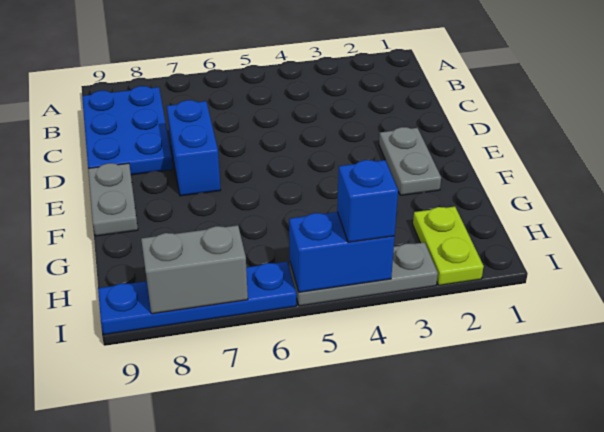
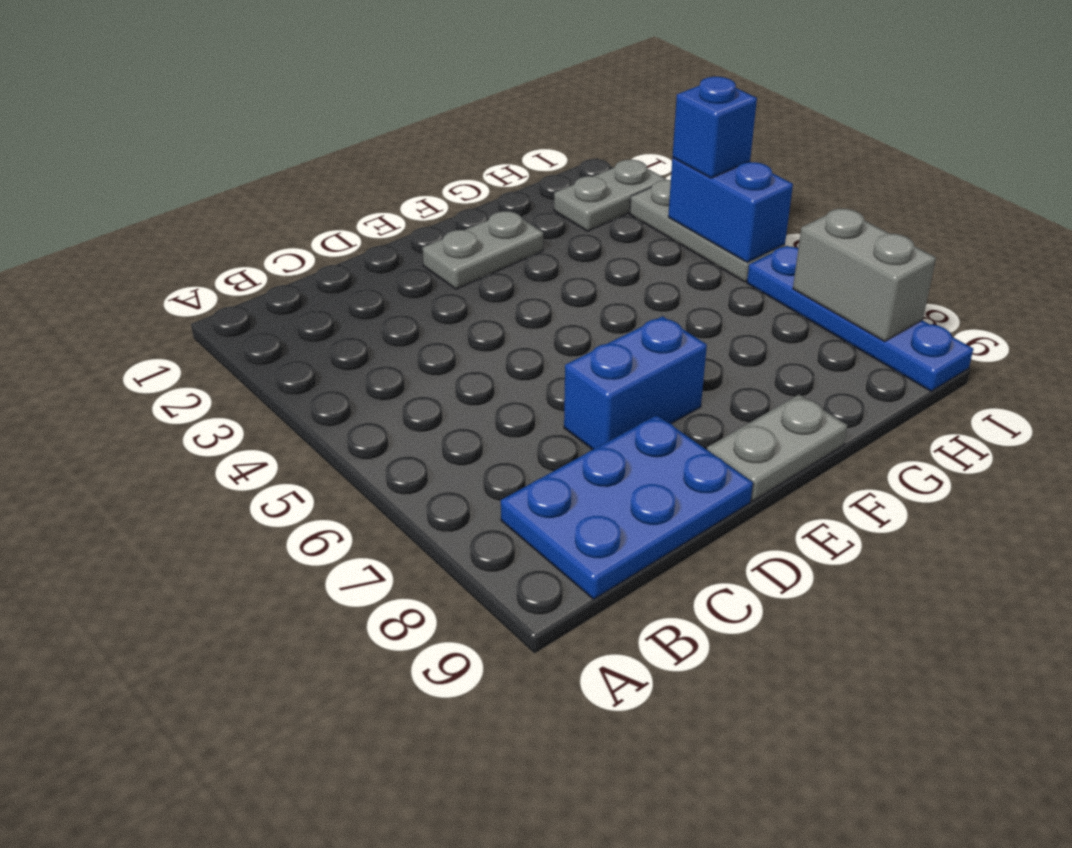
lime 1x2 plate [413,207,484,285] -> grey 1x2 plate [554,160,666,231]

